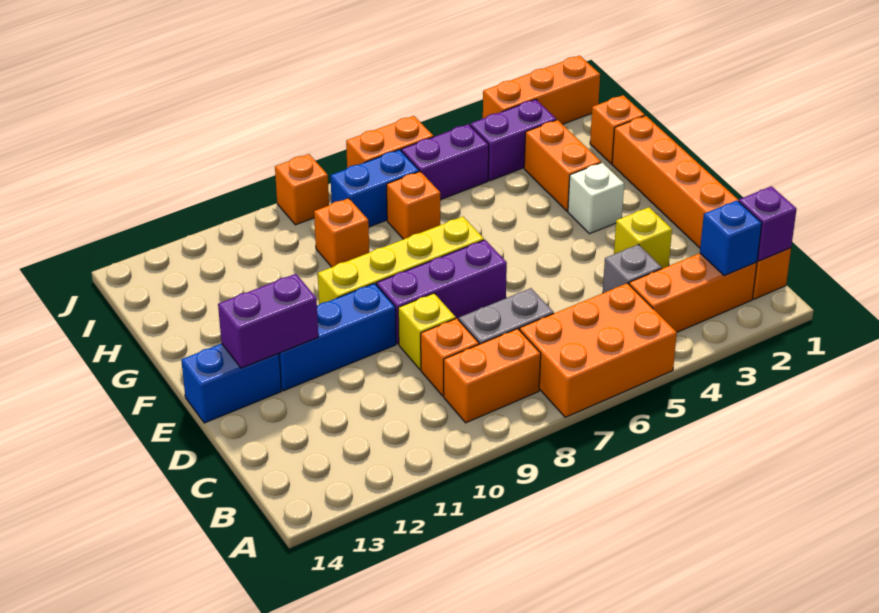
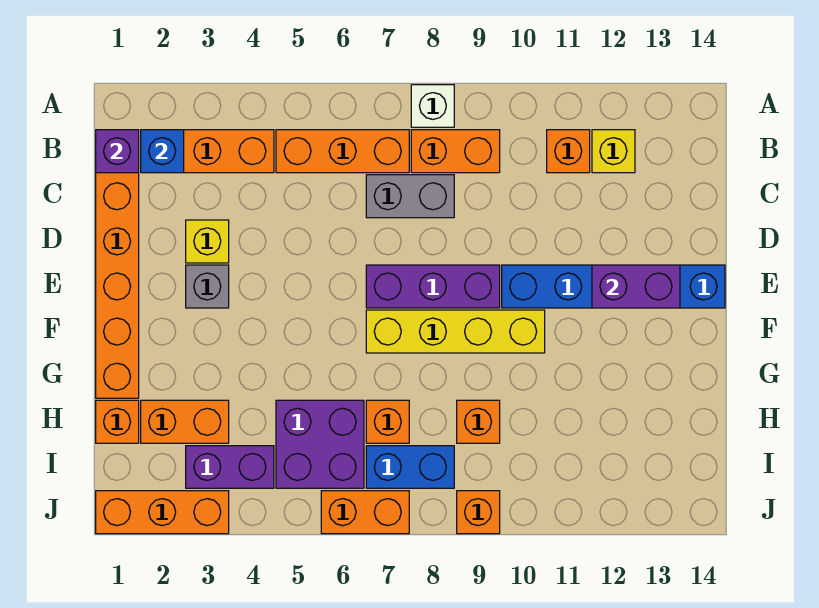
orange 2x3 brick [520,283,677,417] -> orange 1x3 brick [276,130,409,173]
grey 1x1 brick [603,244,662,293] -> grey 1x1 brick moved to [186,265,229,308]
orange 1x1 brick [421,318,479,396] -> orange 1x1 brick moved to [547,130,590,173]
yellow 1x1 brick [398,293,456,370] -> yellow 1x1 brick moved to [592,130,635,173]
white 1x1 brick [568,163,624,234] -> white 1x1 brick moved to [411,85,454,127]
orange 1x2 brick [524,120,601,211] -> orange 1x2 brick turned to [141,400,229,443]
purple 1x2 brick [401,124,489,200] -> purple 2x2 brick [276,400,364,488]

